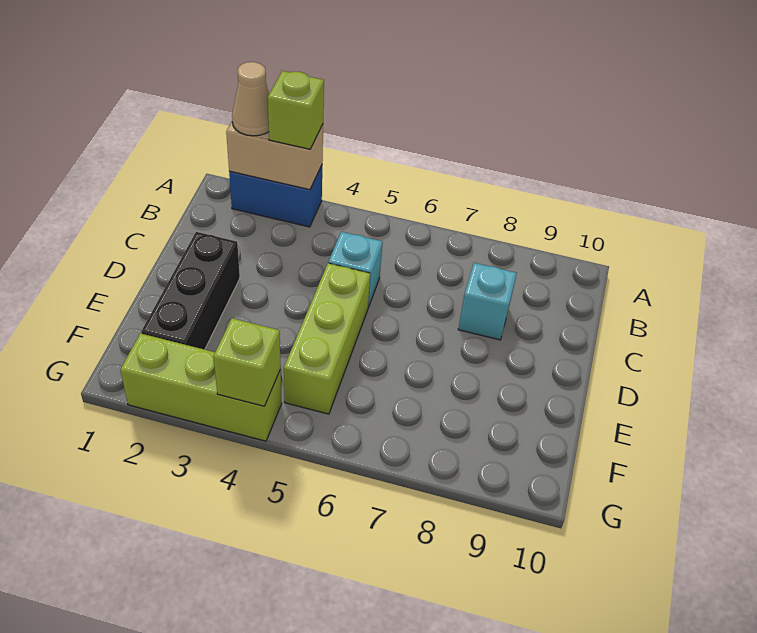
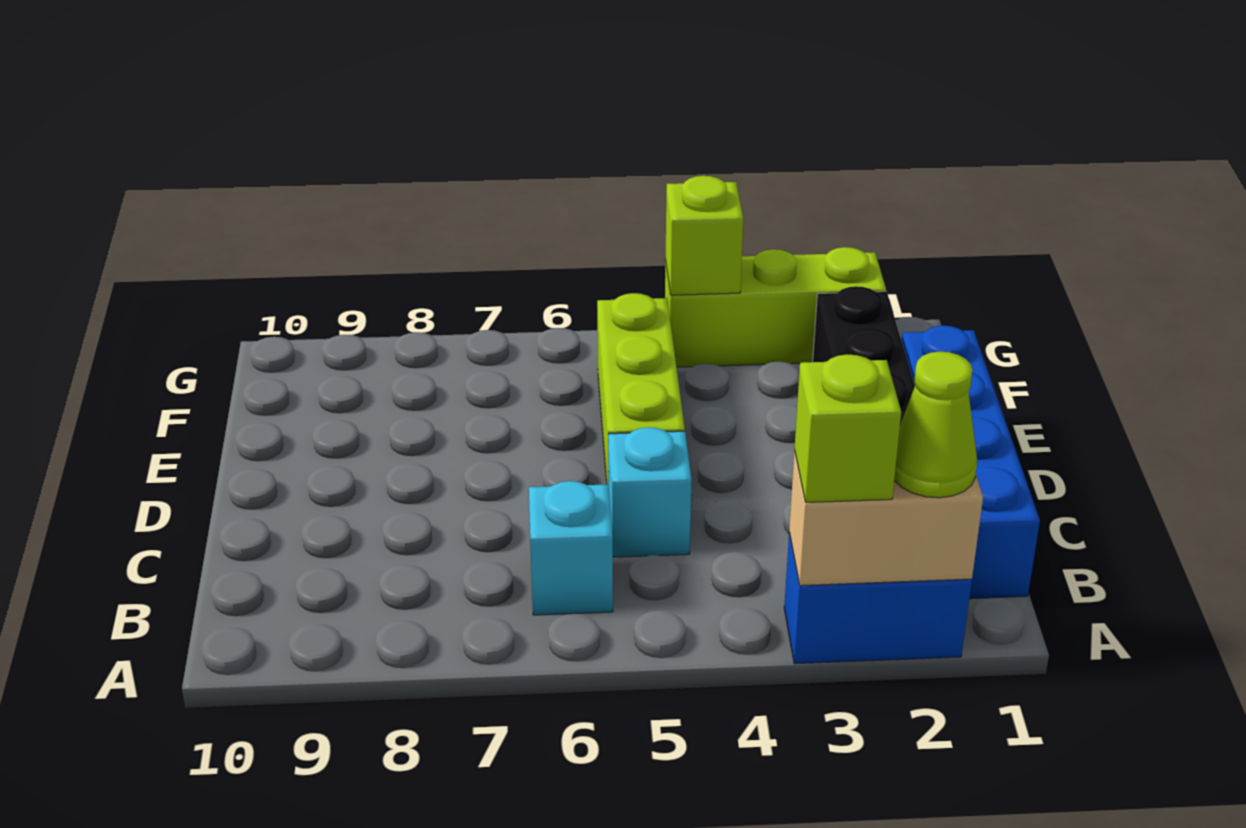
tan 1x1 cone [232,62,269,136] -> lime 1x1 cone [894,352,977,498]
none -> blue 1x4 brick [902,326,1040,599]
cyan 1x1 brick [458,263,517,340] -> cyan 1x1 brick moved to [529,481,613,615]

